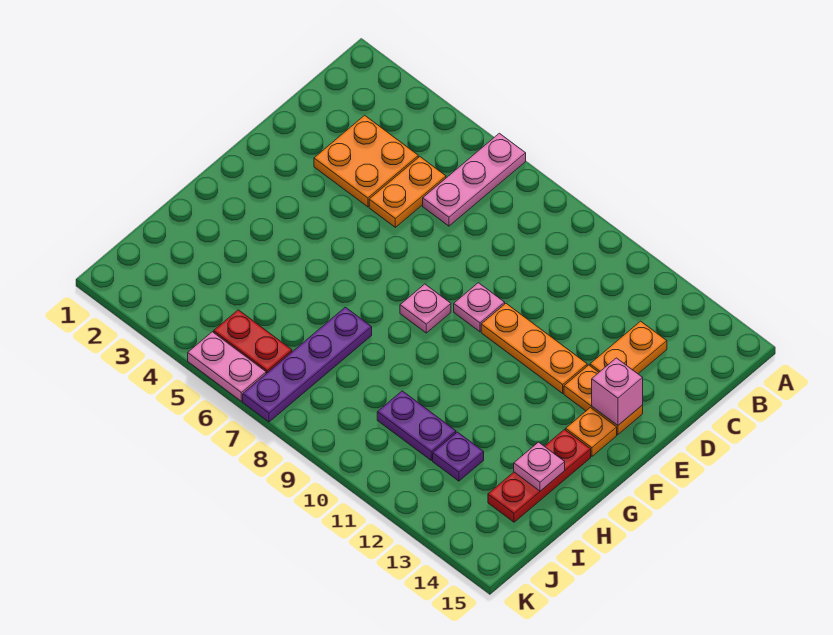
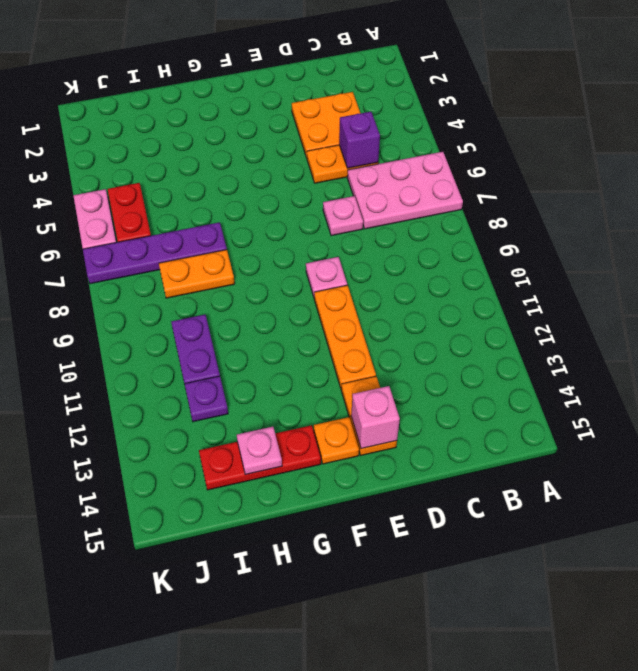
pink 1x3 plate [423,133,526,226] -> pink 2x3 plate [347,152,463,229]
none -> purple 1x1 brick [339,112,380,168]
orange 1x2 plate [590,321,667,374] -> orange 1x2 plate moved to [159,250,235,298]
pink 1x1 plate [400,284,451,333] -> pink 1x1 plate moved to [323,196,363,236]

